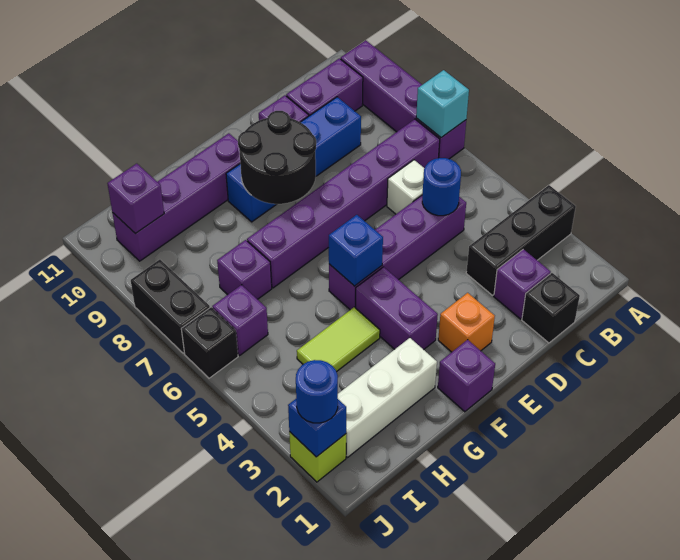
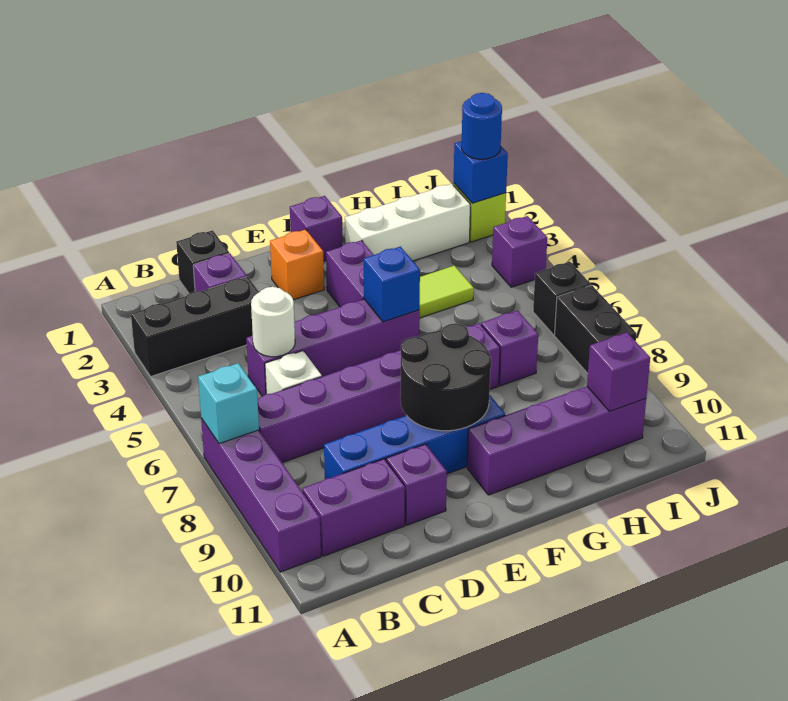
blue 1x1 round brick [422,158,461,216] -> white 1x1 round brick [251,287,295,357]
purple 1x1 brick [212,285,268,355] -> purple 1x1 brick moved to [492,216,547,287]

